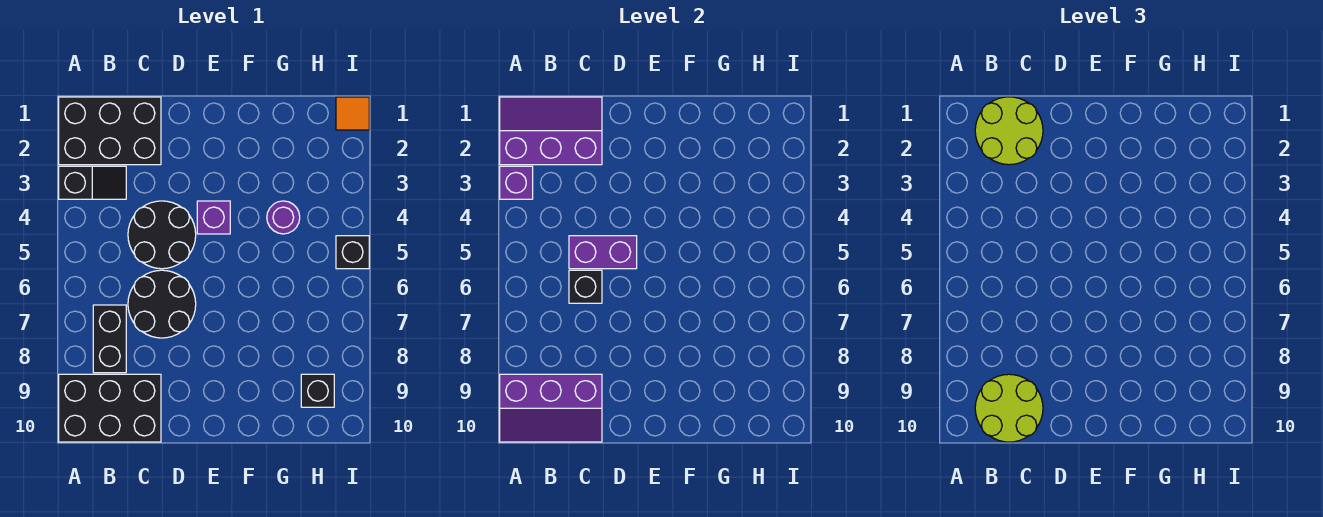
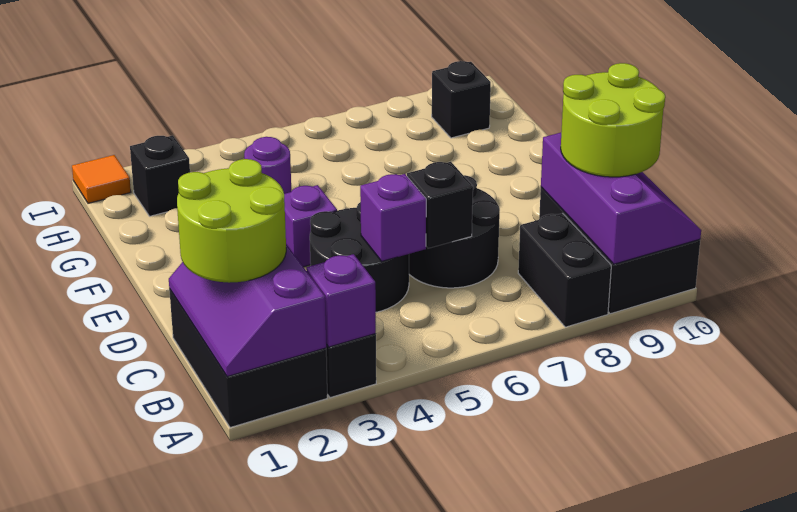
black 1x2 brick [93,305,126,373] -> black 1x2 brick turned to [518,213,611,327]
purple 1x2 brick [569,236,637,269] -> purple 1x1 brick [360,174,426,261]
black 1x1 brick [336,236,369,269] -> black 1x1 brick moved to [130,135,190,216]

